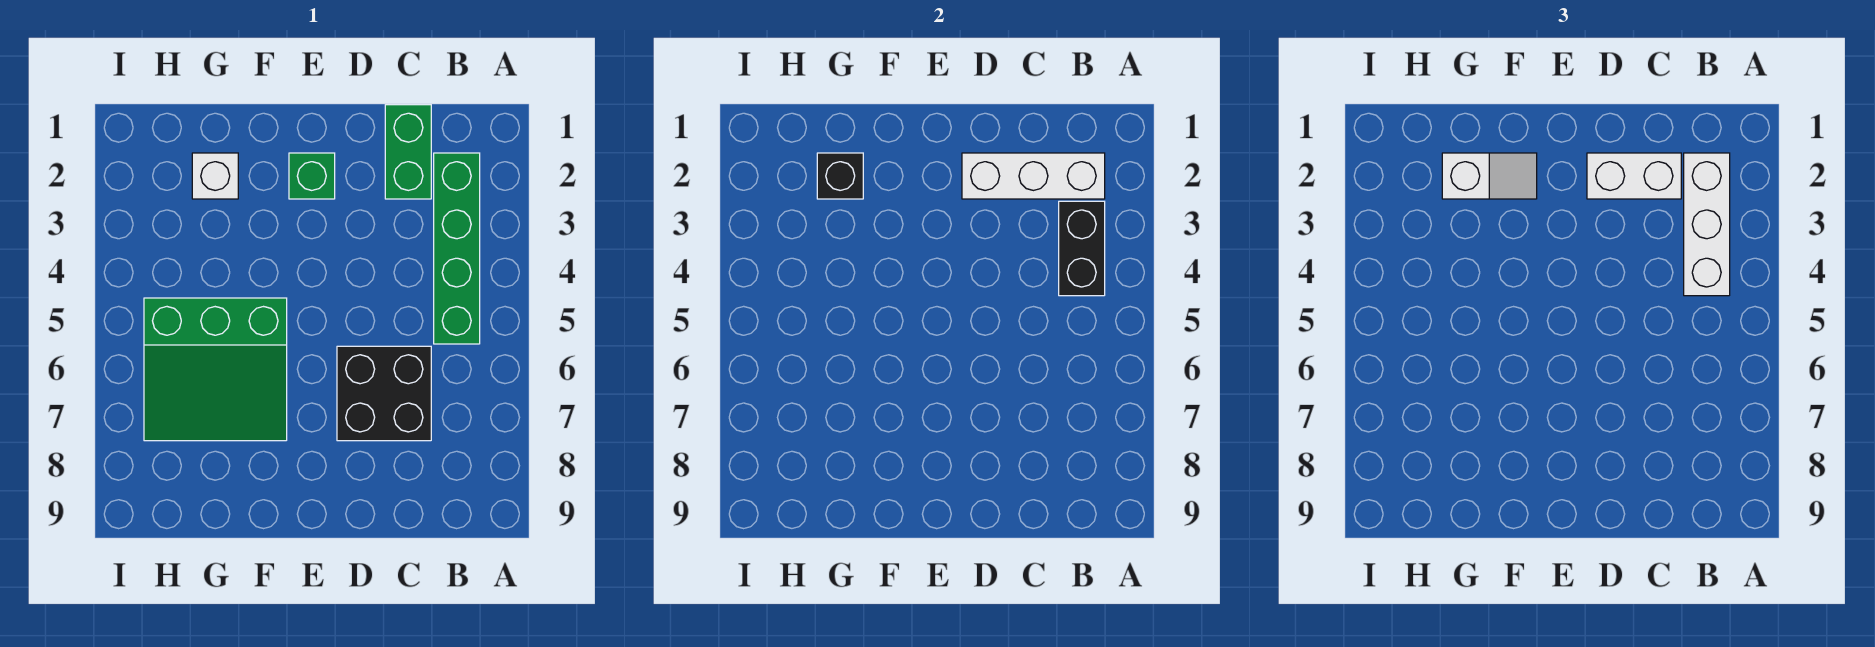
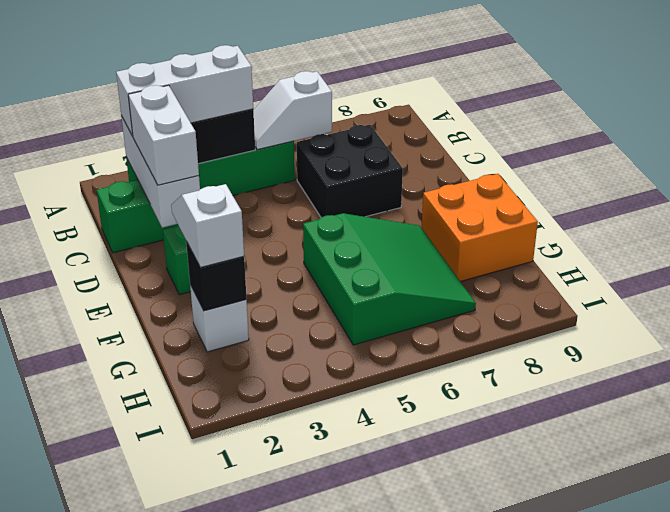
none -> white 1x2 slope [254,71,332,150]
none -> orange 2x2 brick [421,174,538,281]

